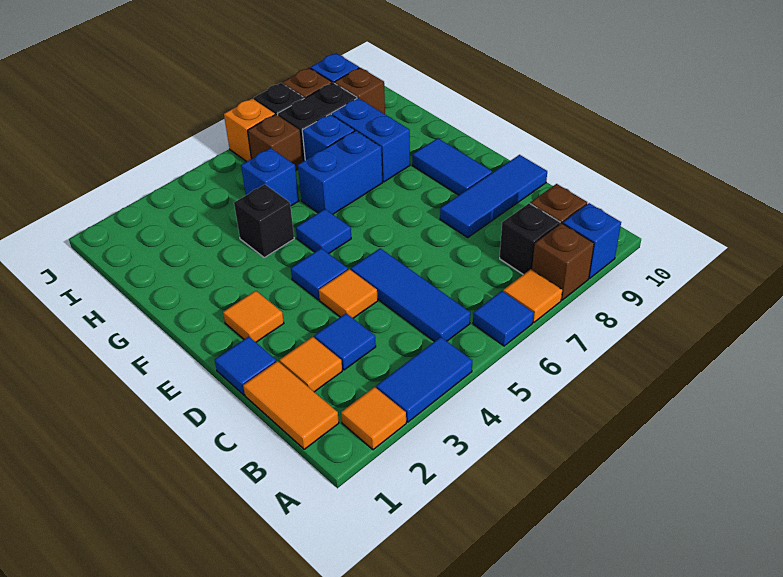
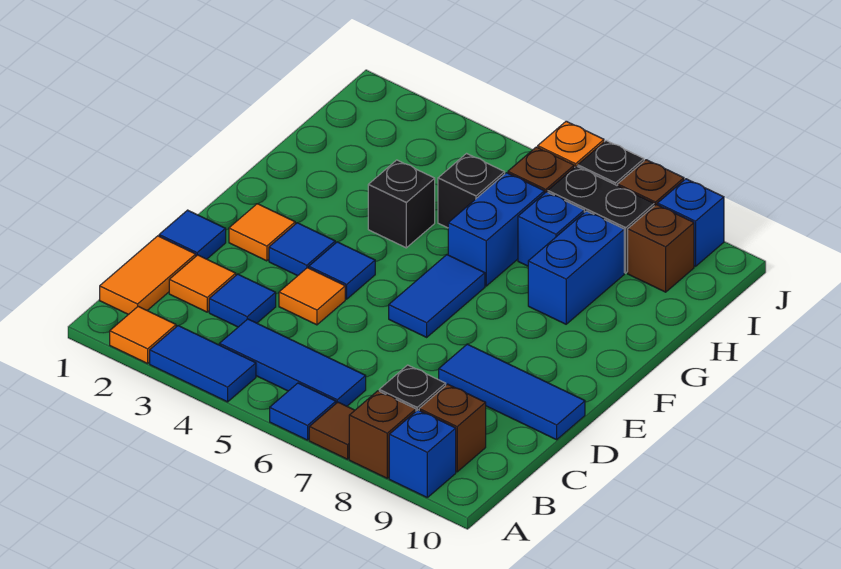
orange 1x1 tile [503,269,562,322] -> brown 1x1 tile [309,402,355,459]
blue 1x3 tile [351,248,470,342] -> blue 1x3 tile turned to [219,319,366,406]
blue 1x2 tile [412,138,492,195] -> blue 1x2 tile moved to [389,255,485,337]
blue 1x1 tile [296,209,351,254] -> blue 1x1 tile moved to [269,223,335,276]
blue 1x2 brick [298,131,382,214] -> blue 1x2 brick turned to [448,173,544,286]
blue 1x1 brick [241,148,299,206] -> black 1x1 brick [438,154,505,228]

